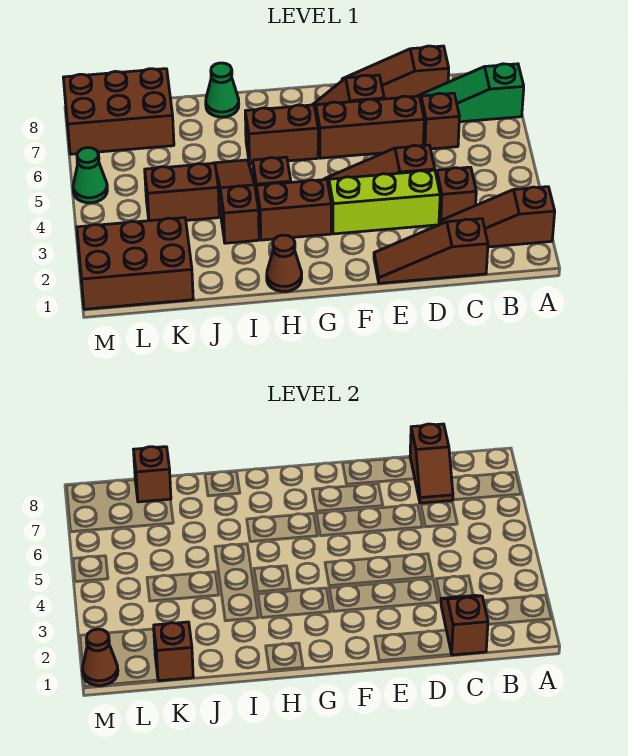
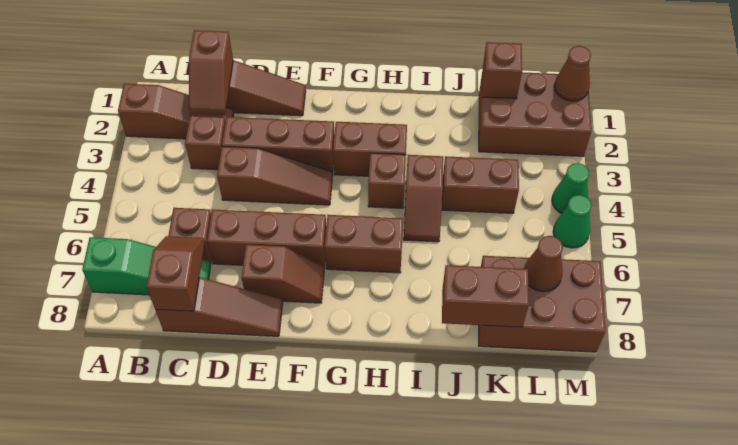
lime 1x3 brick [329,170,440,234] -> brown 1x3 brick [222,117,335,174]
brown 1x1 cone [267,235,302,292] -> brown 1x1 cone moved to [524,236,563,292]
brown 1x3 slope [215,160,259,243] -> brown 1x2 slope [404,155,443,242]
green 1x1 cone [206,63,239,117] -> green 1x1 cone moved to [552,163,589,214]
brown 1x1 brick [134,447,171,502] -> brown 1x2 brick [442,265,529,327]

